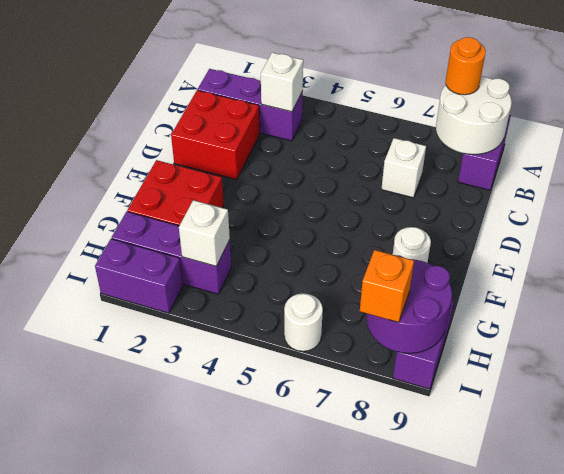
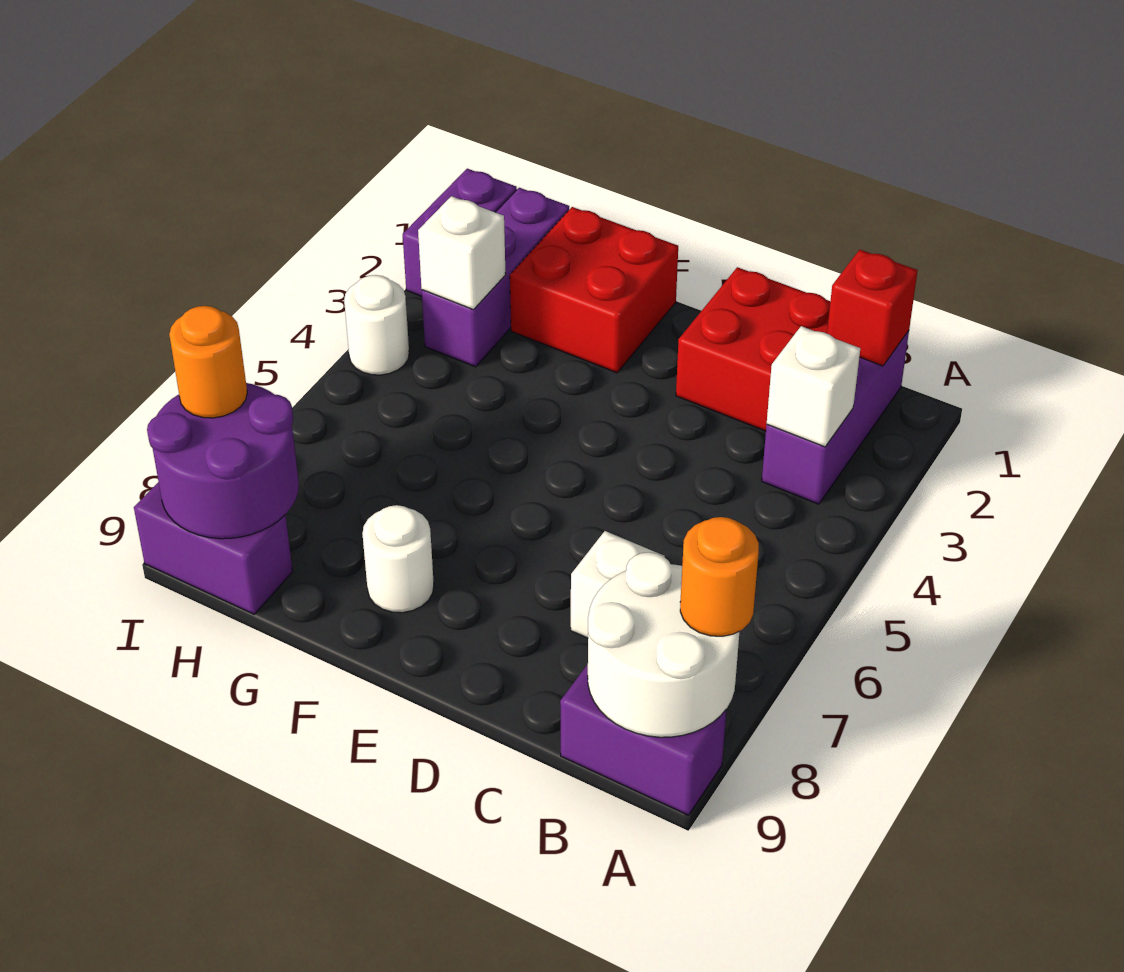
none -> red 1x1 brick [827,250,918,366]
white 1x1 round brick [284,293,323,351] -> white 1x1 round brick moved to [344,275,409,375]
orange 1x1 brick [360,250,414,323] -> orange 1x1 round brick [169,306,247,418]

